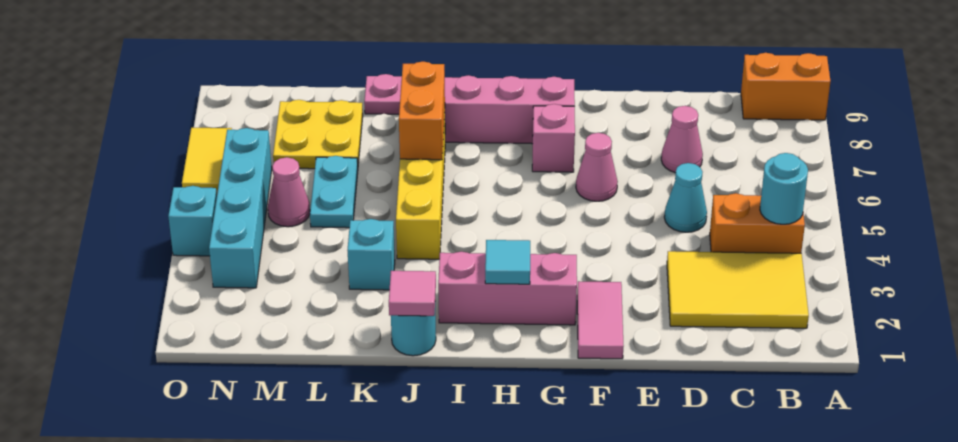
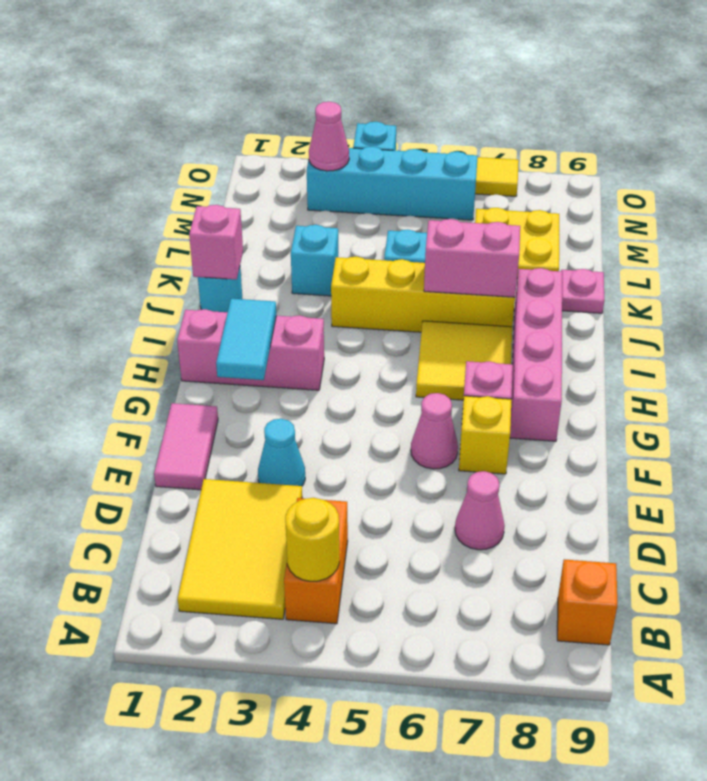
orange 1x2 brick [741,53,831,120] -> orange 1x1 brick [557,559,617,645]
cyan 1x1 round brick [760,153,808,224] -> yellow 1x1 round brick [285,498,339,581]
cyan 1x1 cone [664,163,707,232] -> cyan 1x1 cone moved to [258,419,305,486]
pink 1x2 tile [577,281,624,359] -> pink 1x2 tile turned to [154,403,218,490]
none -> yellow 1x1 brick [459,396,511,474]
pink 1x3 brick [438,252,577,325] -> pink 1x3 brick turned to [177,309,324,390]
cyan 1x1 tile [485,240,530,284] -> cyan 1x2 tile [216,299,276,380]
none -> yellow 2x2 tile [416,321,512,400]
pink 1x1 tile [389,271,436,316] -> pink 1x1 brick [189,205,243,279]
orange 1x2 brick [399,62,445,160] -> pink 1x2 brick [424,219,520,297]
pink 1x1 cone [268,157,310,227] -> pink 1x1 cone moved to [309,102,349,171]

